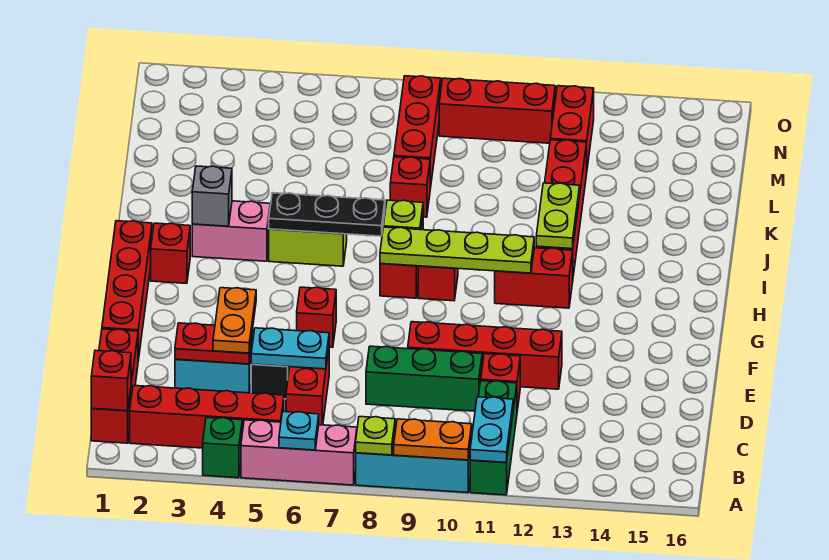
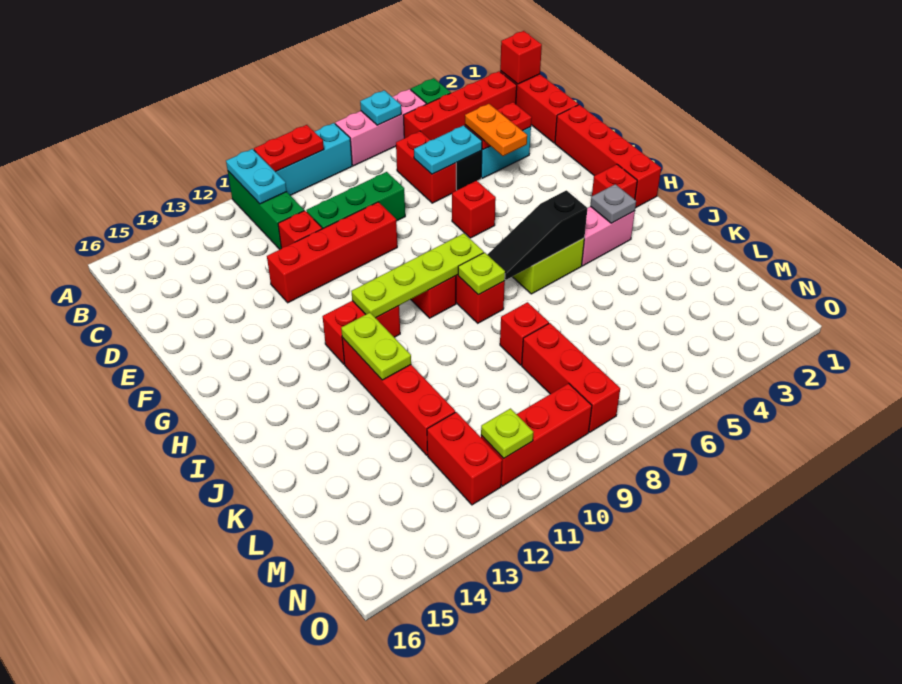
lime 1x1 plate [356,417,395,455] -> lime 1x1 plate moved to [481,409,533,458]
orange 1x2 plate [394,419,472,460] -> red 1x2 plate [254,125,324,172]
grey 1x1 brick [192,166,232,226] -> grey 1x1 plate [591,184,636,223]
black 1x3 plate [269,193,385,236] -> black 1x3 slope [487,190,587,280]

